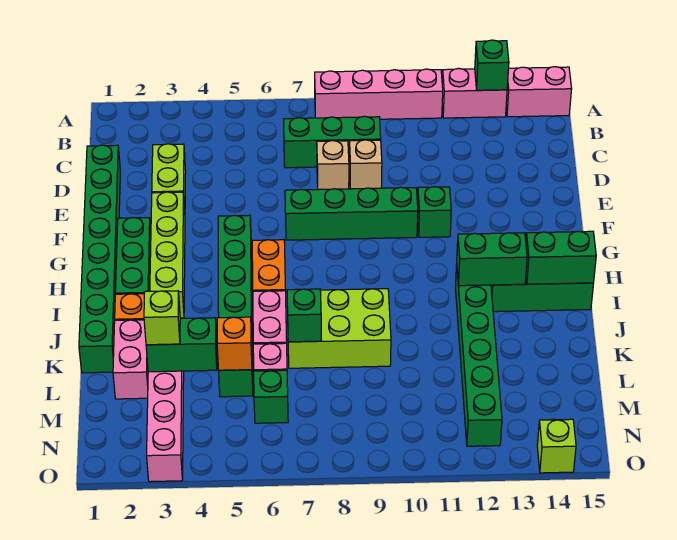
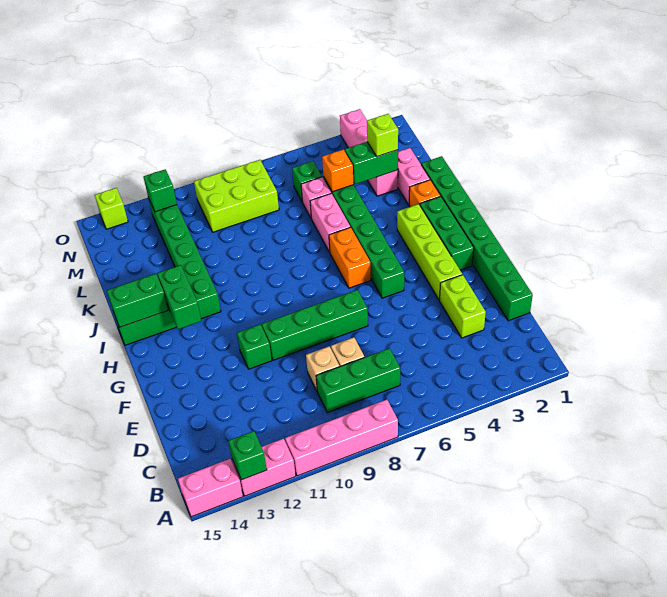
green 1x2 brick [457,233,527,286] -> green 1x2 brick turned to [157,265,201,329]
lime 2x3 brick [288,289,391,368] -> lime 2x3 brick moved to [194,160,279,232]
green 1x1 brick [287,289,321,342] -> green 1x1 brick moved to [144,169,177,212]

